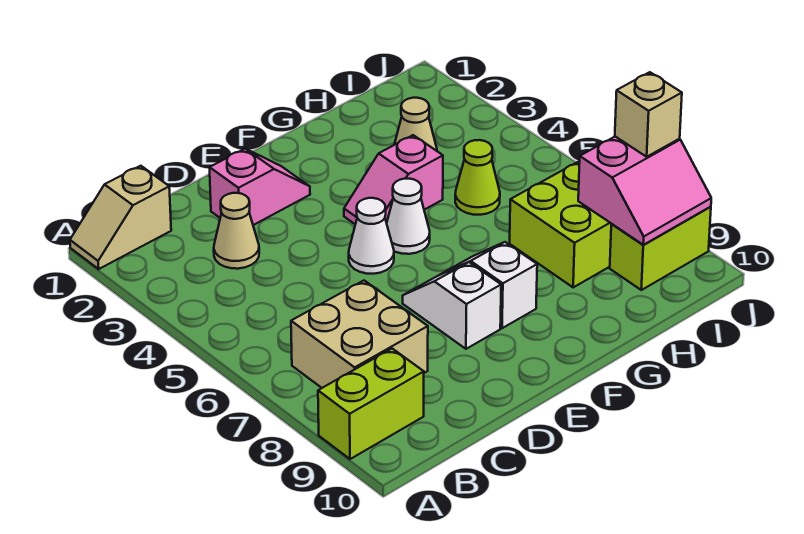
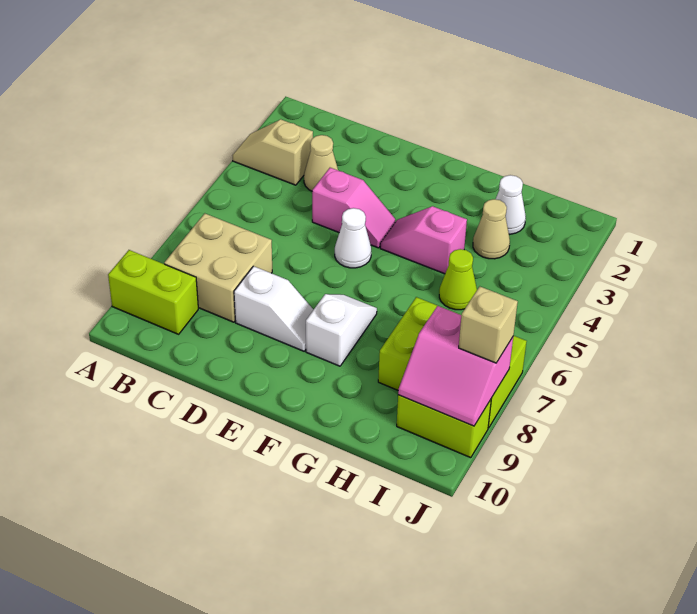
tan 1x2 slope [70,166,171,269] -> tan 1x2 slope moved to [232,120,313,185]
pink 1x2 slope [210,149,310,225] -> pink 1x2 slope moved to [312,168,395,248]
white 1x2 slope [403,262,501,349] -> white 1x2 slope turned to [234,266,314,351]
white 1x1 cone [387,179,430,254] -> white 1x1 cone moved to [496,175,526,234]

